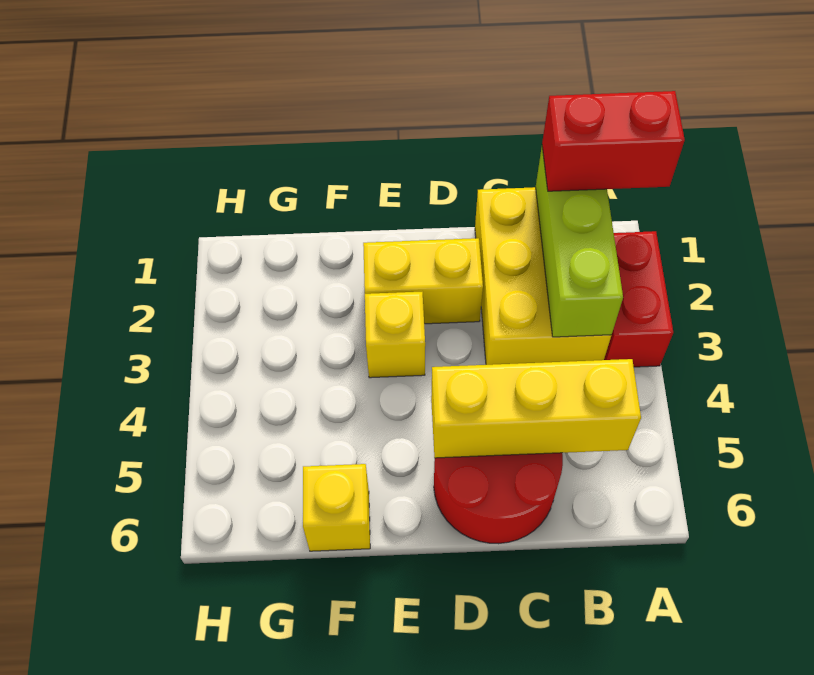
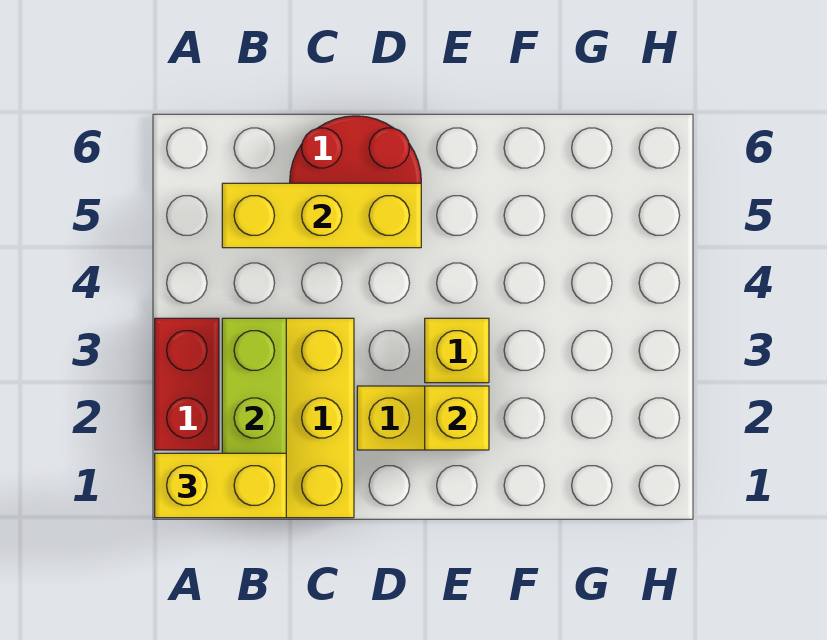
red 1x2 brick [542,91,685,191] -> yellow 1x2 brick [155,453,286,518]
yellow 1x1 brick [303,464,370,551] -> yellow 1x1 brick moved to [425,386,489,450]

